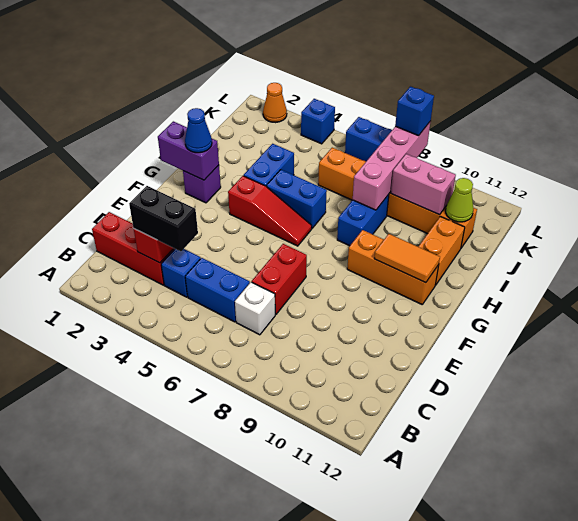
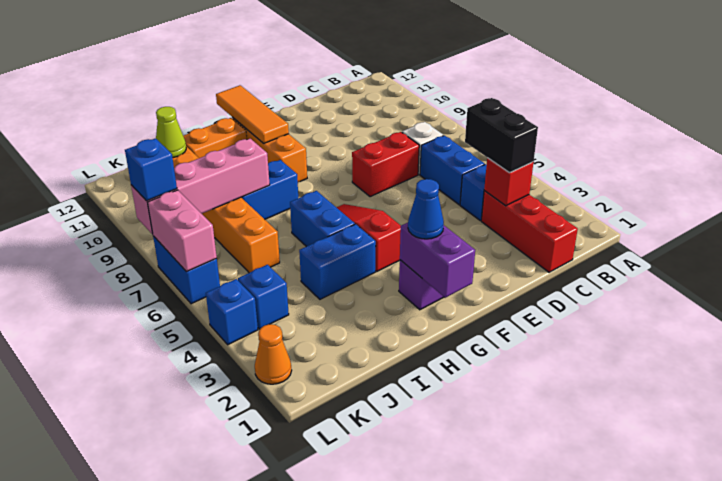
orange 1x2 tile [374,234,440,283] -> orange 1x3 tile [216,85,289,143]
pink 1x2 brick [391,154,456,215] -> pink 1x2 brick moved to [148,190,217,272]
none -> blue 1x1 brick [238,265,289,329]

